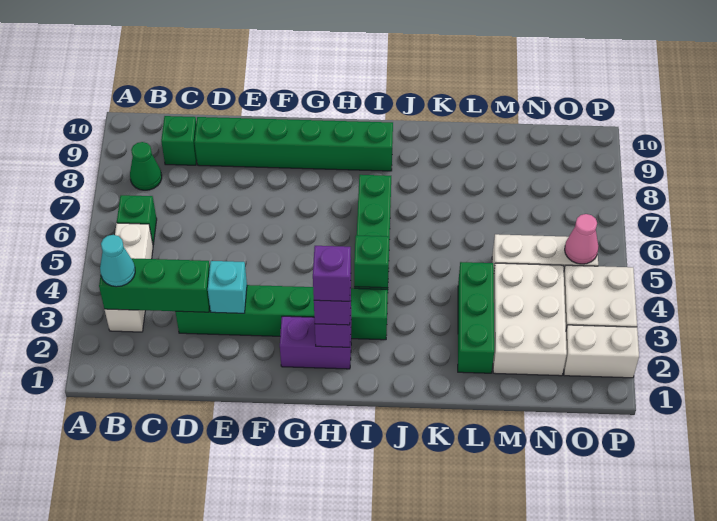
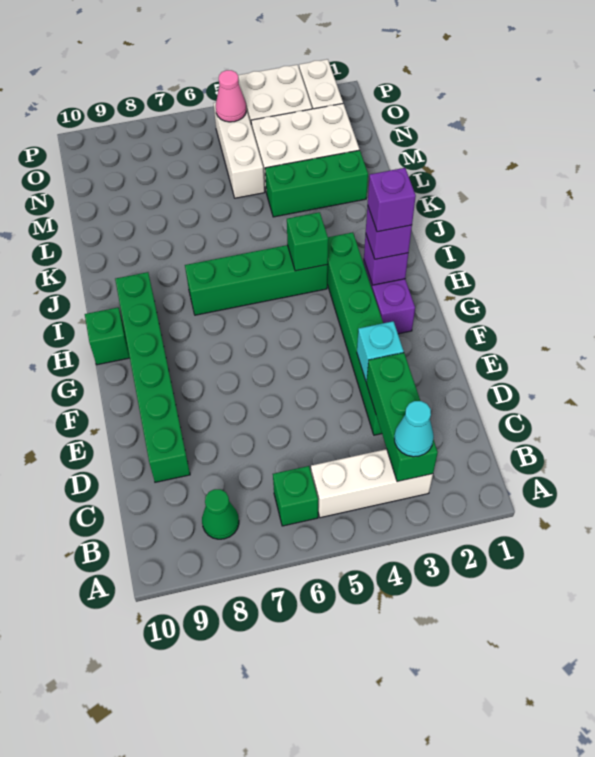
green 1x1 brick [161,116,197,165] -> green 1x1 brick moved to [85,308,130,365]

